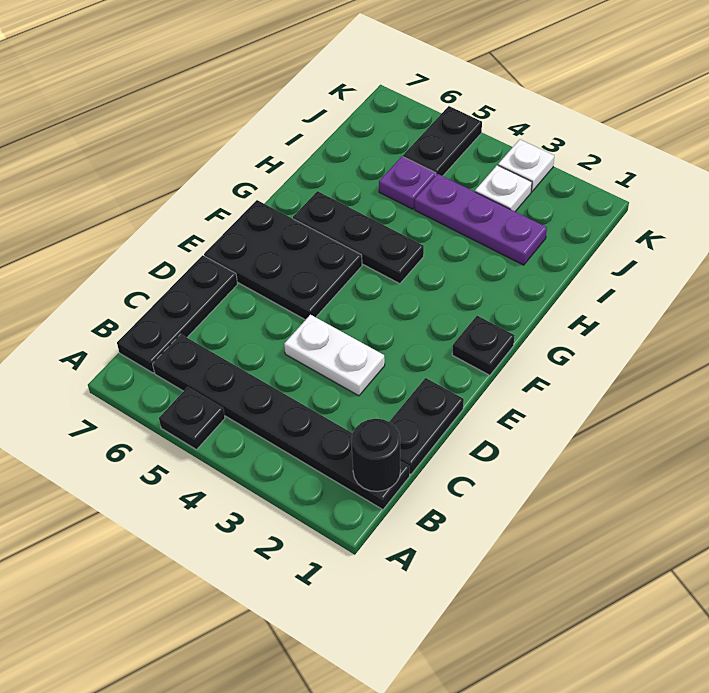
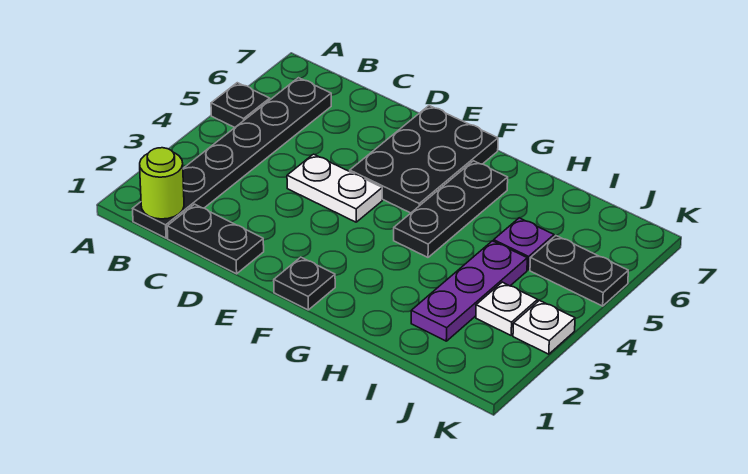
black 1x1 round brick [351,419,401,492] -> lime 1x1 round brick [140,148,184,219]
black 1x3 plate [117,255,238,373] -> none
white 1x2 plate [284,315,385,396] -> white 1x2 plate turned to [287,154,382,222]

